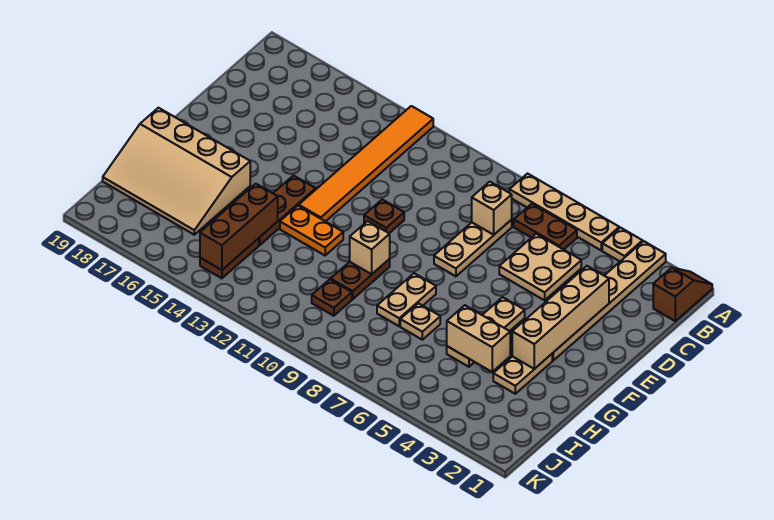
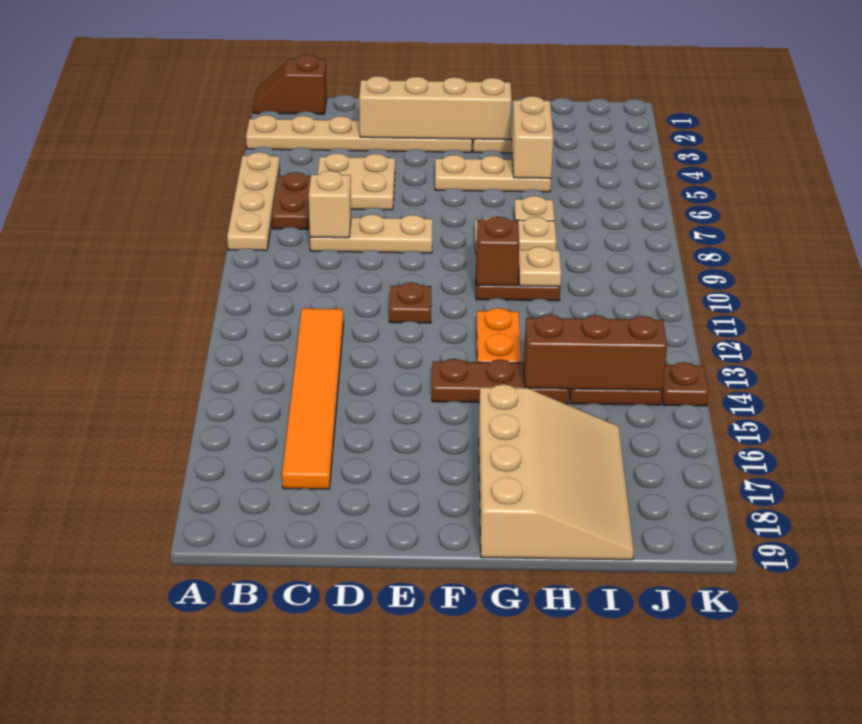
tan 1x1 plate [602,228,643,261] -> tan 1x1 plate moved to [518,247,561,286]
orange 1x6 tile [299,106,433,222] -> orange 1x6 tile turned to [282,308,344,489]
tan 1x1 brick [350,221,390,274] -> brown 1x1 brick [476,217,519,286]
brown 1x1 plate [312,279,352,316] -> brown 1x1 plate moved to [662,362,709,406]

